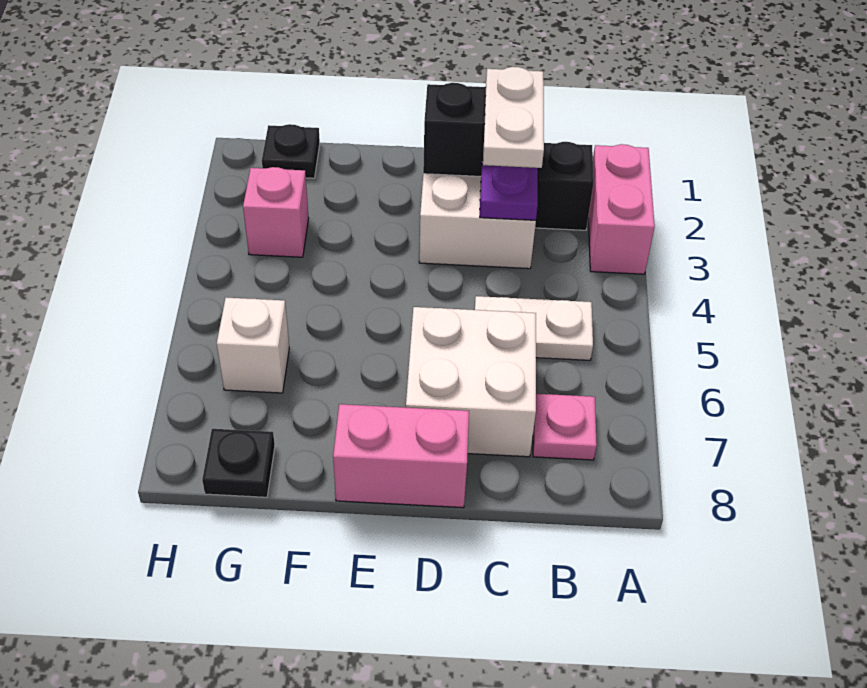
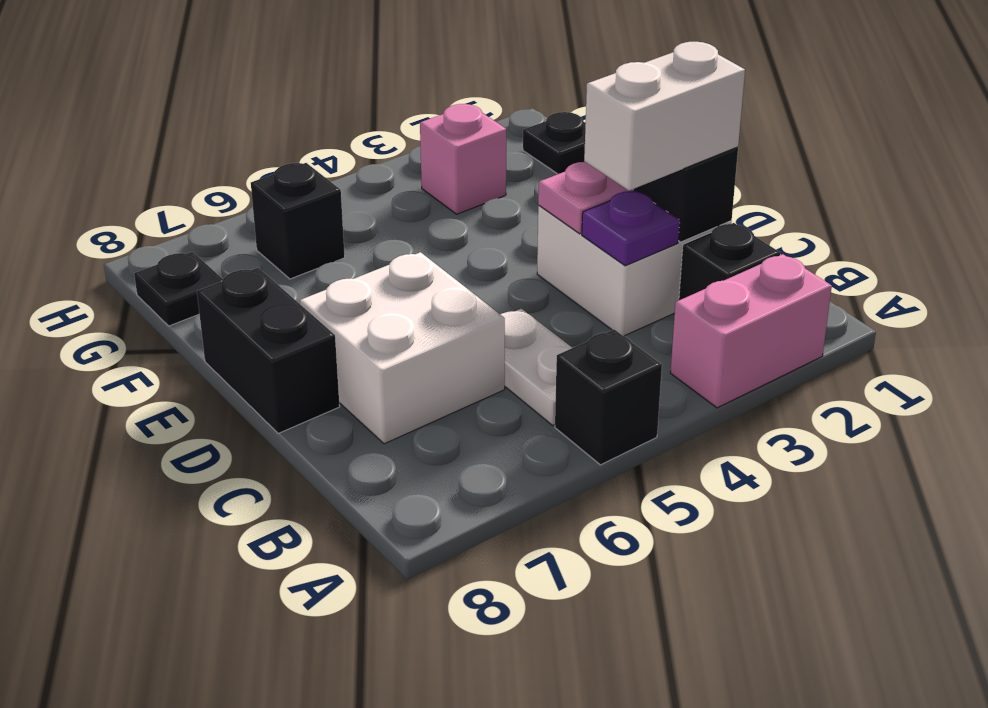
none -> black 1x1 brick [555,329,662,465]
pink 1x1 plate [533,394,597,460] -> pink 1x1 plate moved to [538,162,633,234]
white 1x2 plate [483,67,544,168] -> white 1x2 brick [584,42,745,191]
pink 1x2 brick [333,404,469,508] -> black 1x2 brick [197,268,340,434]
white 1x1 brick [217,298,289,393] -> black 1x1 brick [251,163,345,279]

